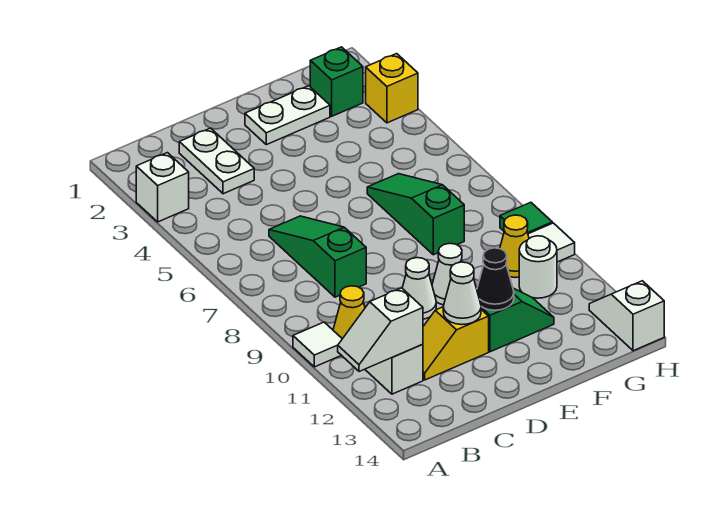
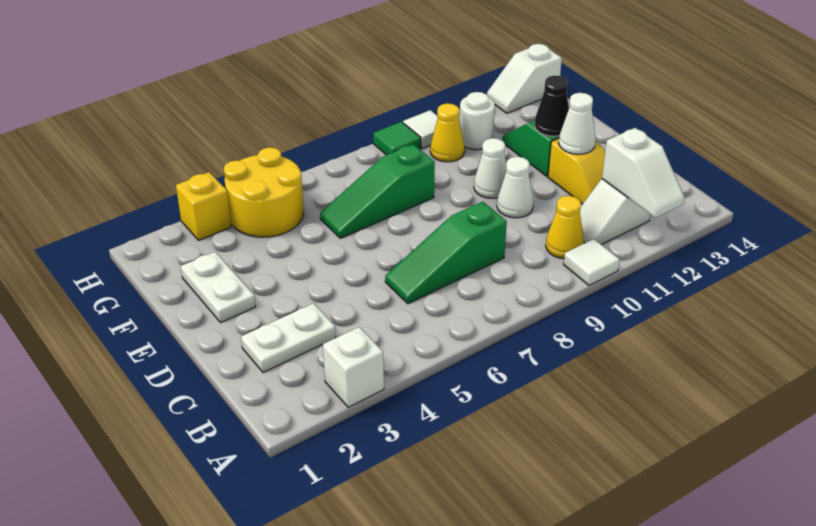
green 1x1 brick [310,47,363,116] -> none
none -> yellow 2x2 round brick [224,147,304,237]

